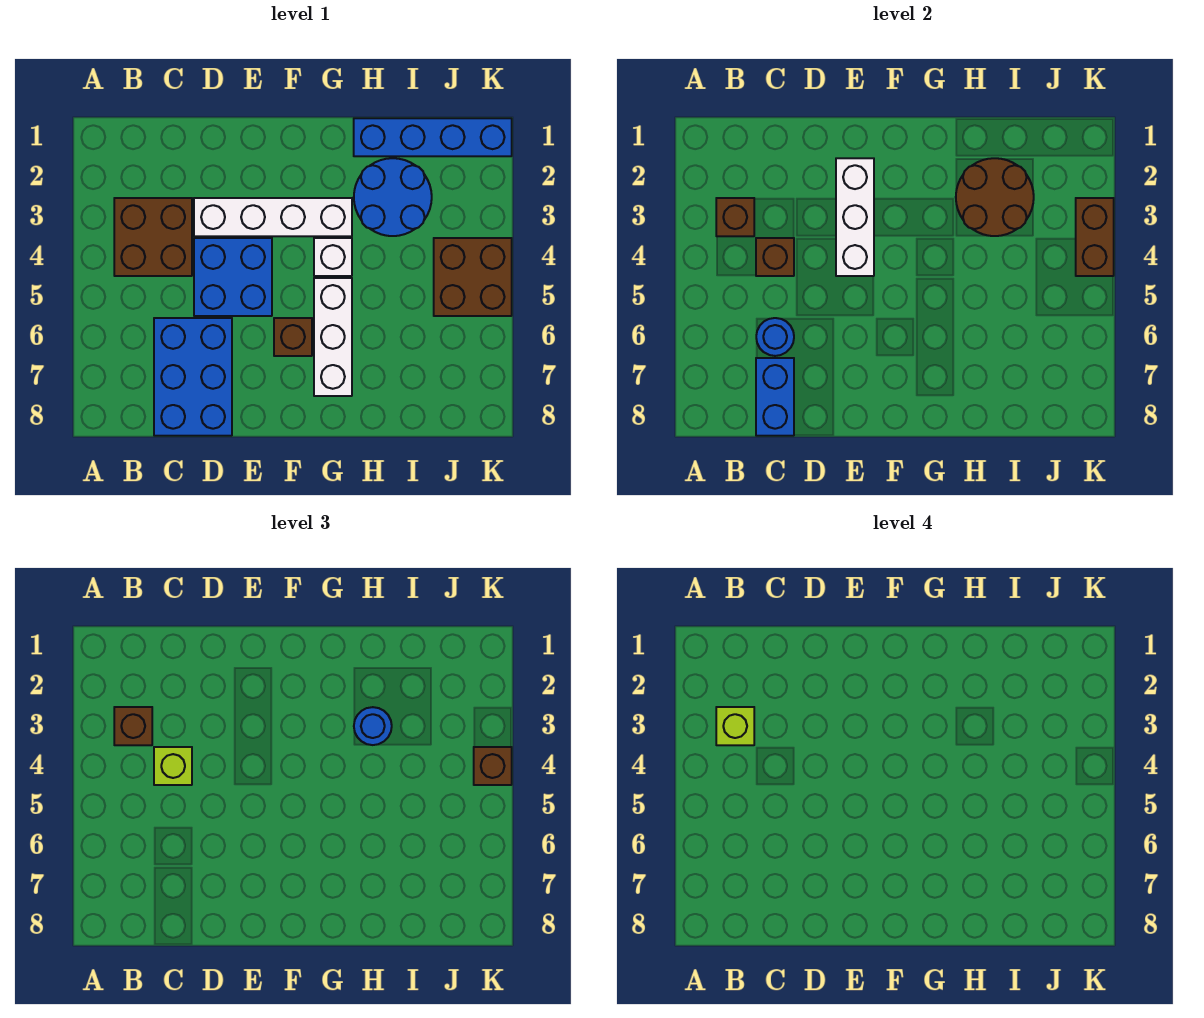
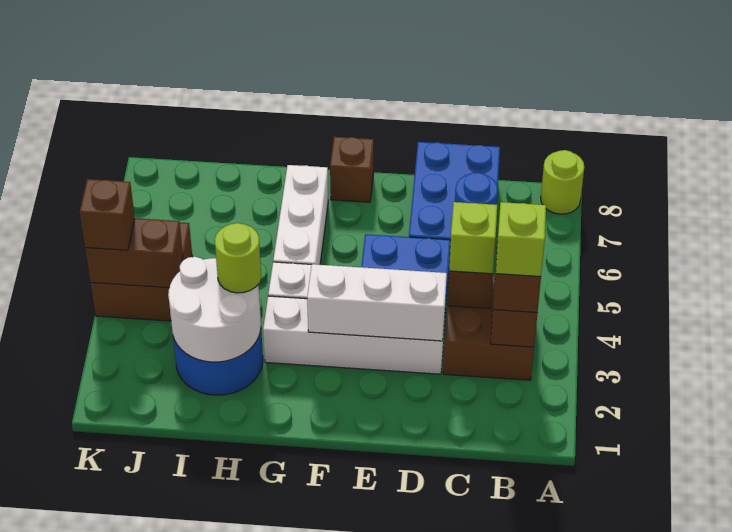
none -> lime 1x1 round brick [541,150,584,214]
blue 1x2 brick [756,358,794,436] -> none
white 1x3 brick [836,158,874,276] -> white 1x3 brick turned to [307,264,447,341]
brown 1x1 brick [274,318,312,356] -> brown 1x1 brick moved to [330,137,374,202]
blue 1x4 brick [354,118,512,156] -> none
brown 2x2 round brick [956,158,1034,236] -> white 2x2 round brick [168,257,261,362]
blue 1x1 round brick [354,707,392,745] -> lime 1x1 round brick [215,223,261,293]
brown 1x2 brick [1076,198,1114,276] -> brown 1x2 brick turned to [85,218,183,288]

